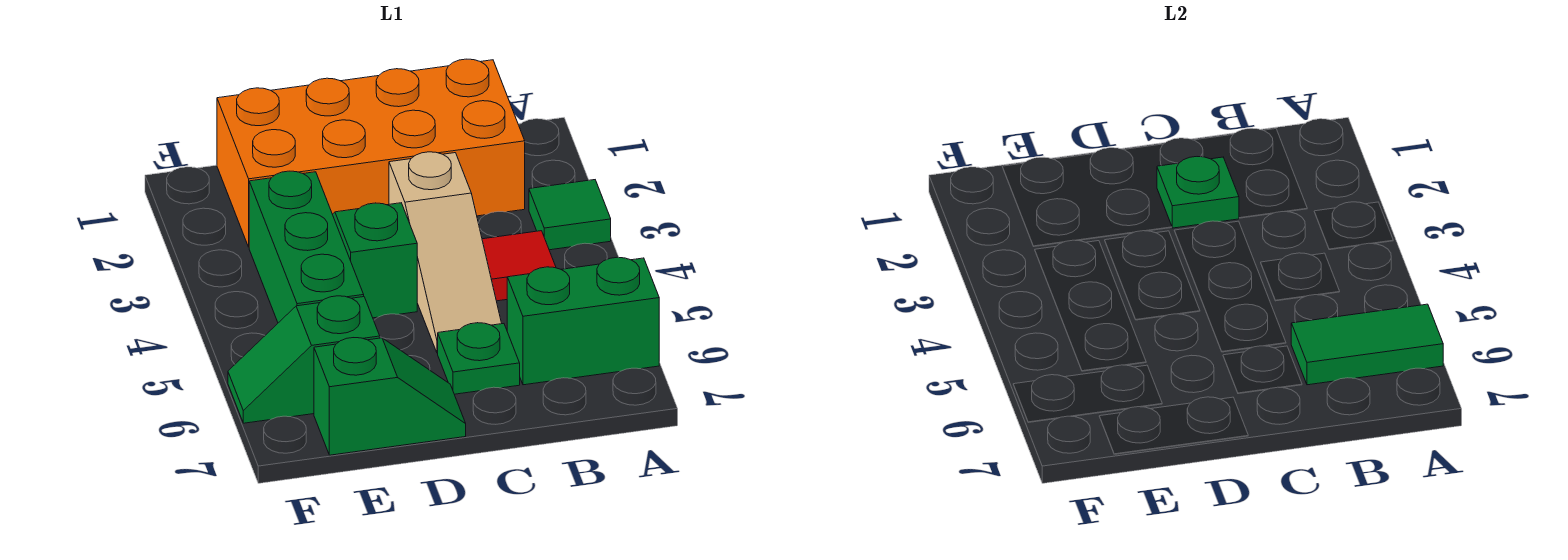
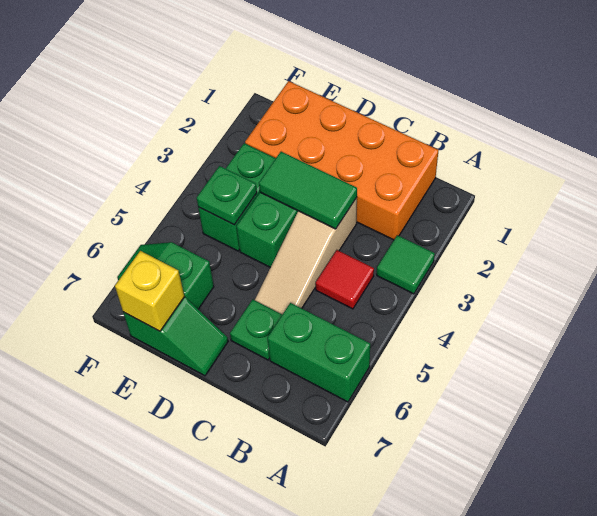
green 1x2 tile [1291,304,1443,385] -> green 1x2 tile moved to [259,152,357,229]
green 1x1 plate [1157,157,1239,228] -> green 1x1 plate moved to [197,166,257,225]
green 1x3 brick [249,171,364,323] -> green 1x2 brick [198,143,276,251]
none -> yellow 1x1 brick [115,251,184,331]

